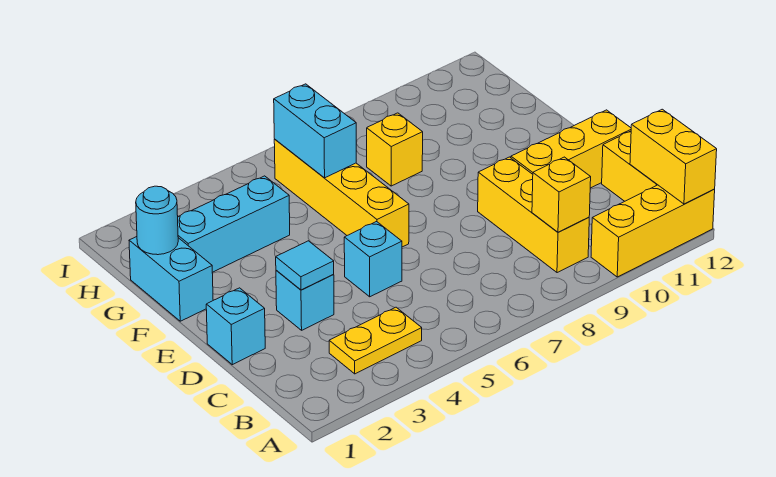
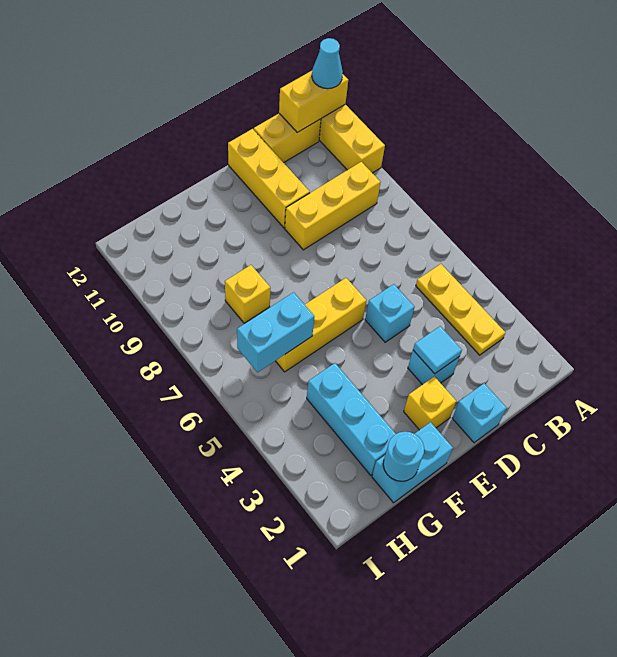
none -> cyan 1x1 cone [312,38,343,89]
yellow 1x2 plate [329,307,422,374] -> yellow 1x3 plate [416,264,506,355]
yellow 1x1 brick [532,157,591,232] -> yellow 1x1 brick moved to [404,376,456,430]
yellow 1x4 brick [274,139,409,247] -> yellow 1x3 brick [276,278,366,372]

